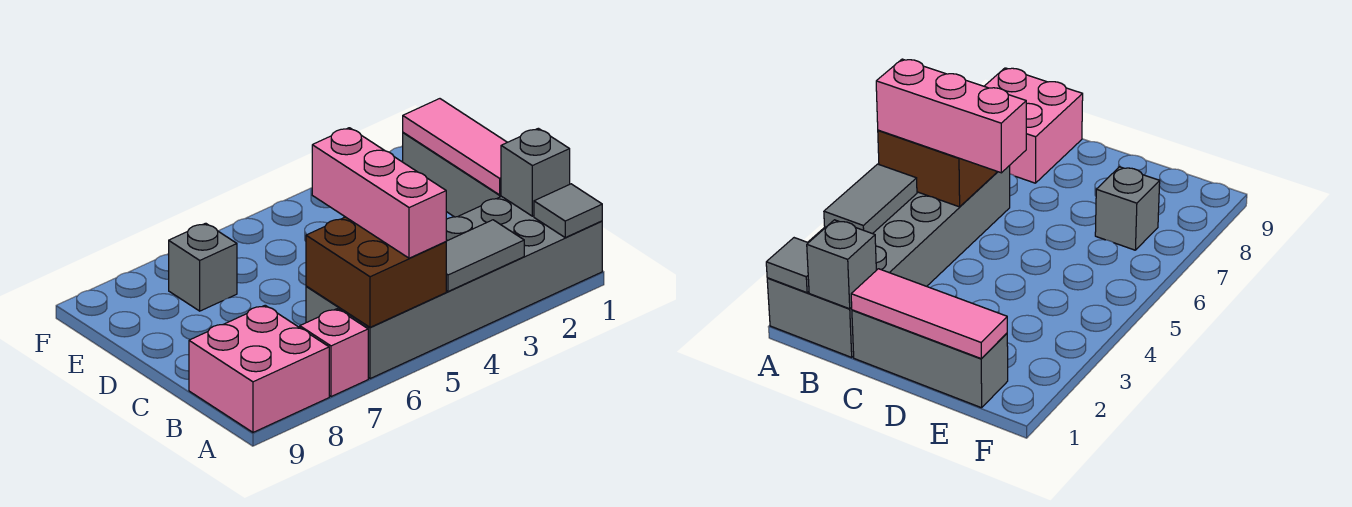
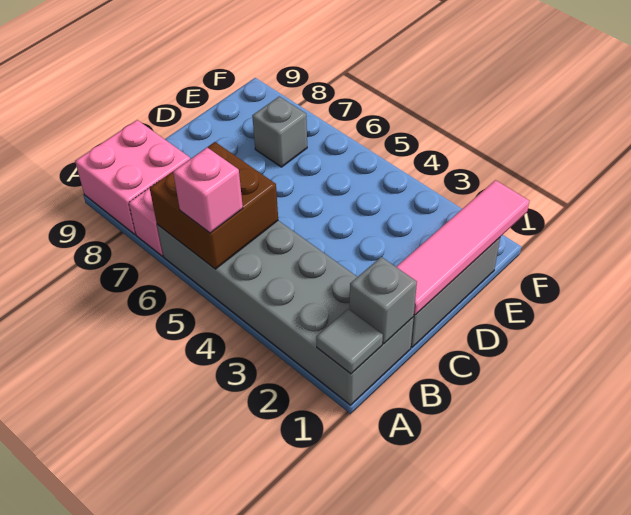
grey 1x2 tile [446,220,524,291] -> none
pink 1x3 brick [312,128,446,258] -> pink 1x1 brick [173,148,243,233]
pink 1x3 tile [403,99,507,195] -> pink 1x4 tile [396,180,529,315]

